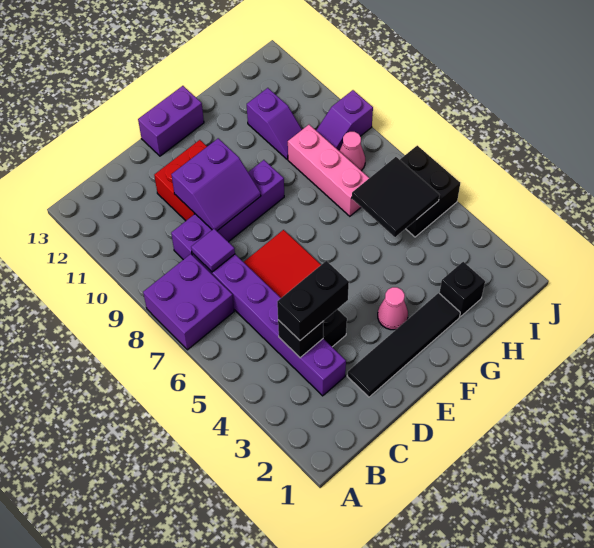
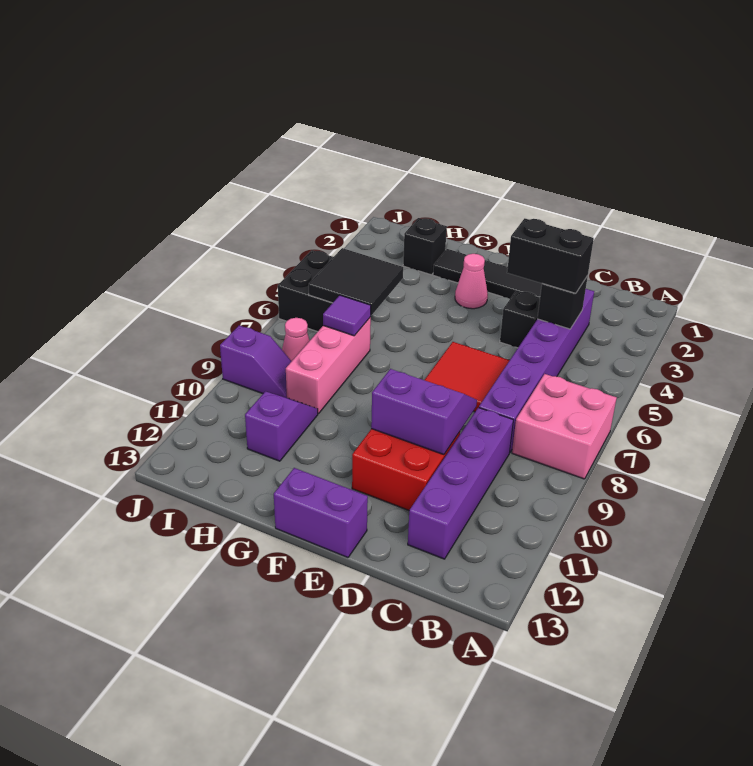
purple 2x2 brick [143,254,234,350] -> pink 2x2 brick [512,374,617,479]
purple 1x1 tile [191,229,235,272] -> purple 1x1 tile moved to [323,295,371,336]
purple 1x4 brick [171,160,284,260] -> purple 1x4 brick turned to [408,408,513,559]

